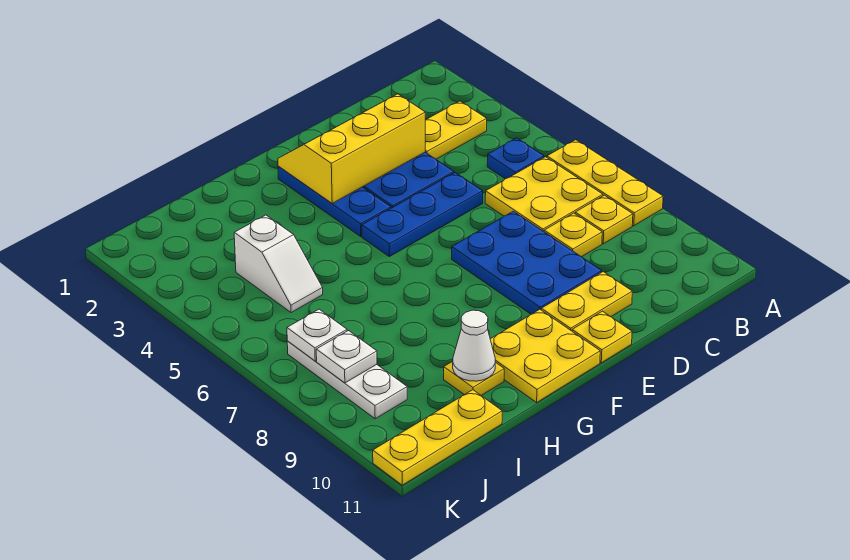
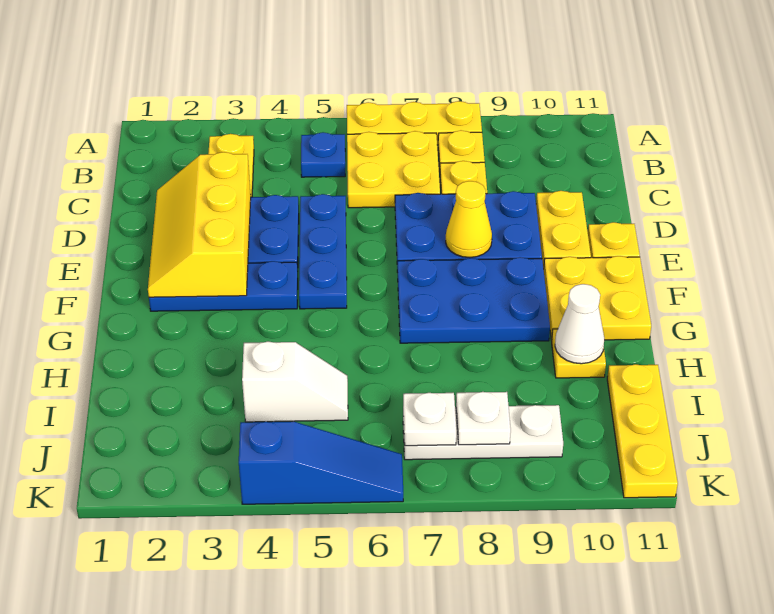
none -> yellow 1x1 cone [446,181,492,258]
none -> blue 2x3 plate [398,257,550,343]
none -> blue 1x3 slope [239,421,403,504]

